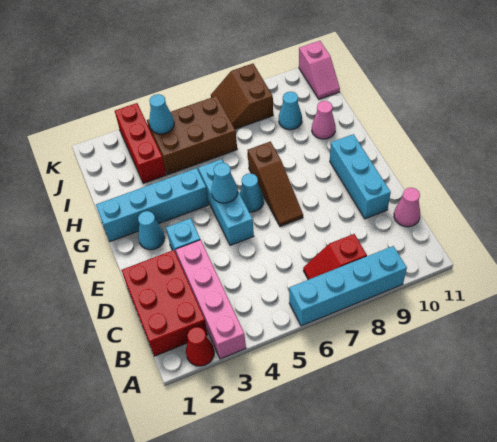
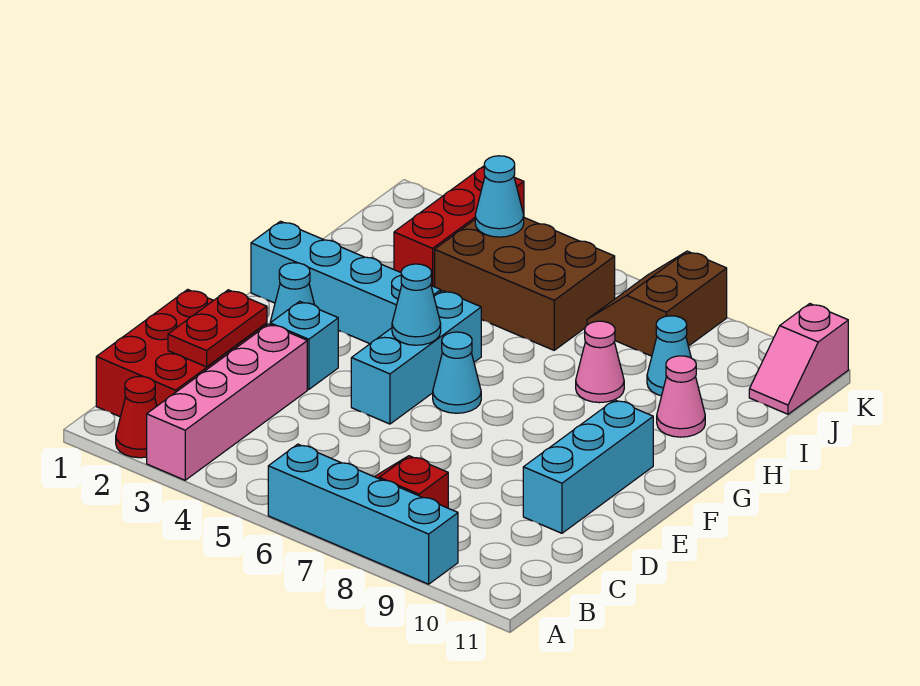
none -> red 1x2 plate [168,290,267,367]
pink 1x1 cone [394,188,420,227] -> pink 1x1 cone moved to [576,321,624,403]
brown 1x3 slope [248,142,303,226] -> none

